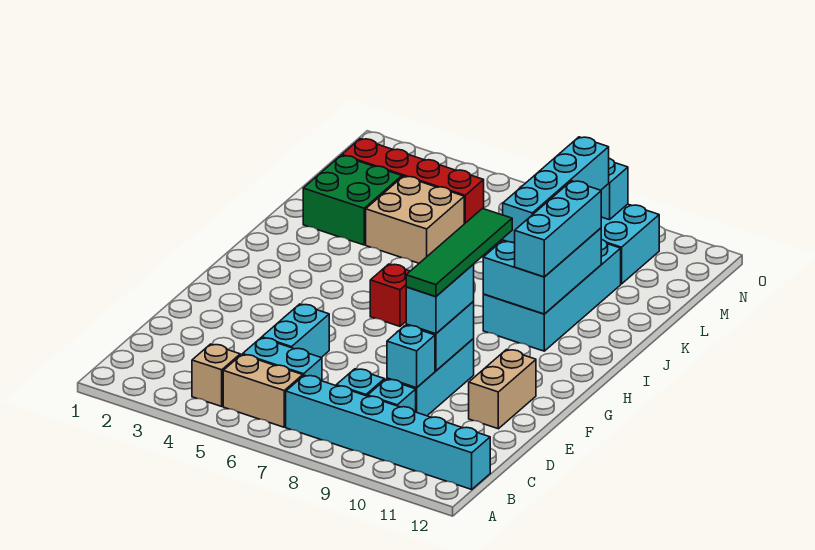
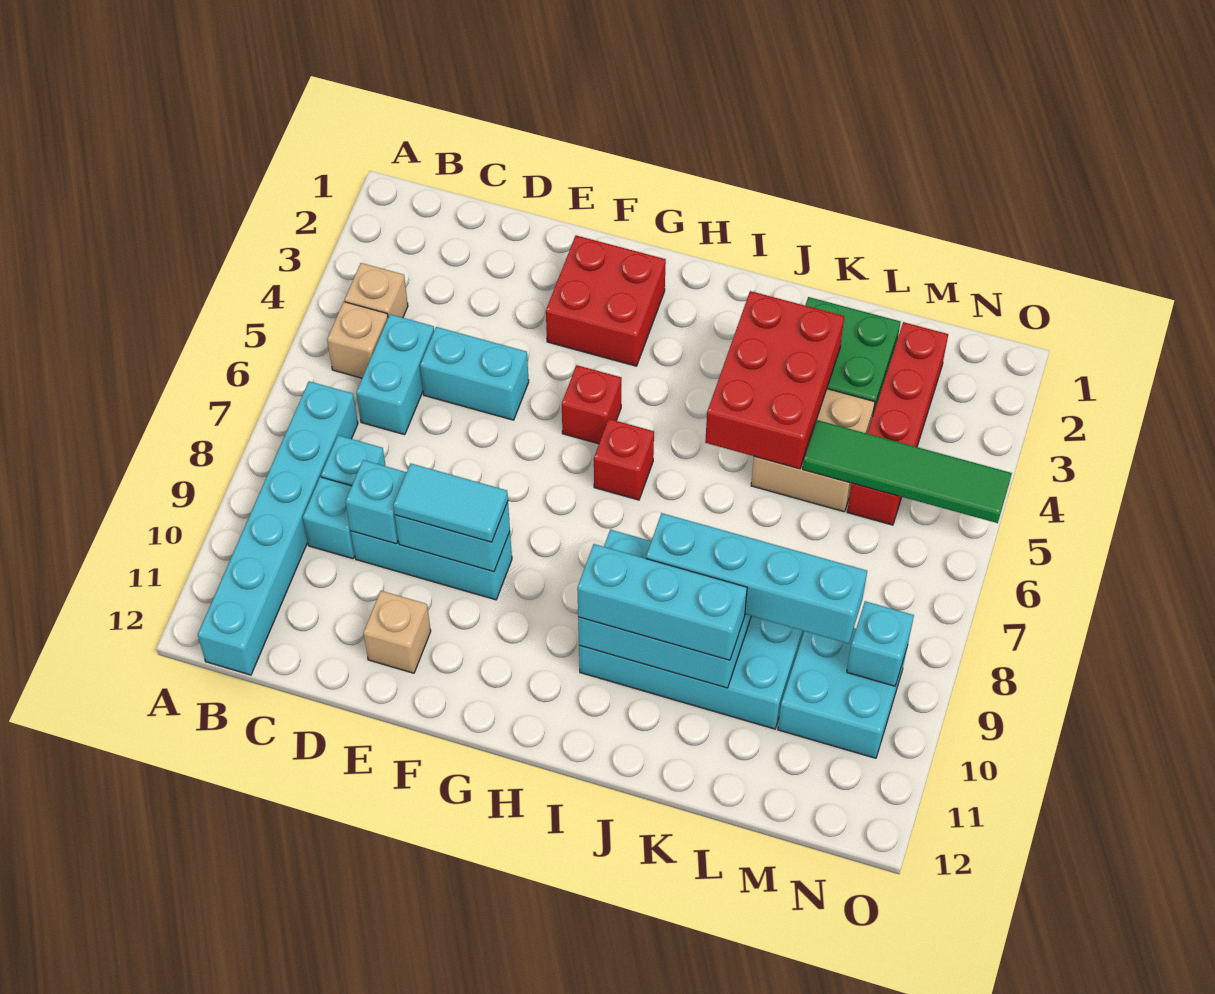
tan 1x2 brick [223,355,303,427] -> tan 1x1 brick [327,302,388,378]
cyan 1x2 brick [406,265,474,334] -> cyan 1x2 tile [393,463,508,542]
green 1x4 tile [406,209,512,297] -> green 1x4 tile moved to [803,420,1012,523]
tan 1x2 brick [469,350,536,429] -> tan 1x1 brick [363,591,431,673]
none -> red 2x2 brick [546,235,666,366]
none -> red 1x1 brick [562,365,621,444]
none -> red 2x3 brick [705,291,844,469]

